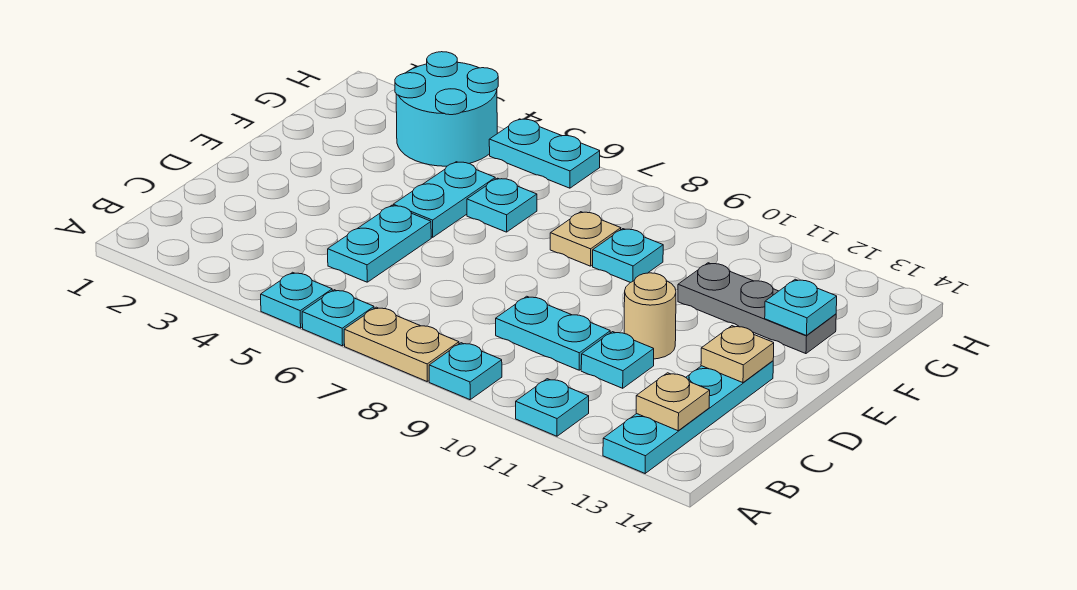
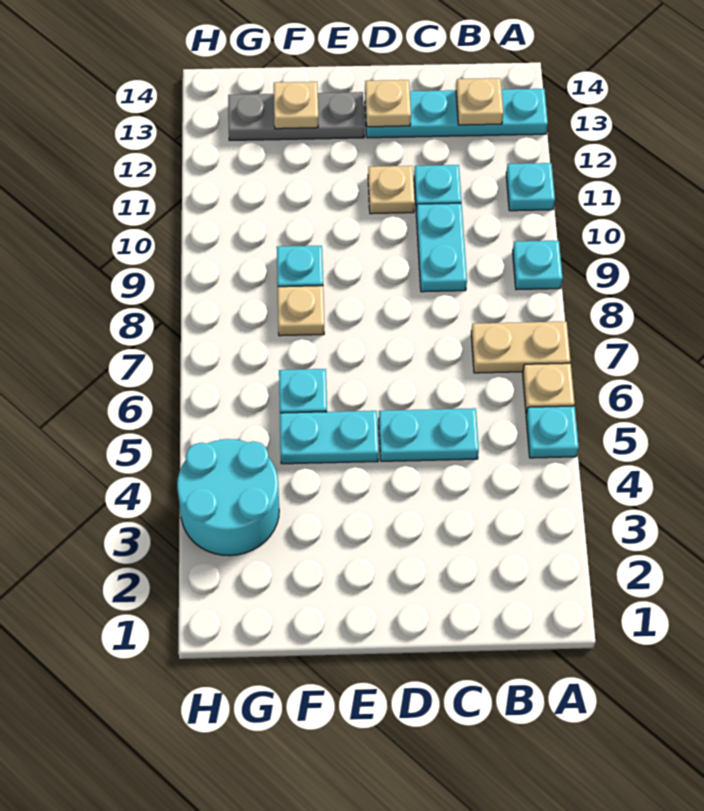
cyan 1x1 plate [302,290,374,346] -> tan 1x1 plate [523,363,575,414]
tan 1x2 plate [344,307,459,381] -> tan 1x2 plate turned to [471,322,570,373]
tan 1x1 round brick [624,273,676,359] -> tan 1x1 plate [368,166,415,214]
grey 1x3 plate [678,263,836,354] -> grey 1x3 plate turned to [228,92,364,140]
cyan 1x1 plate [765,279,837,336] -> tan 1x1 plate [274,82,318,129]
cyan 1x2 plate [489,119,600,188] -> none

